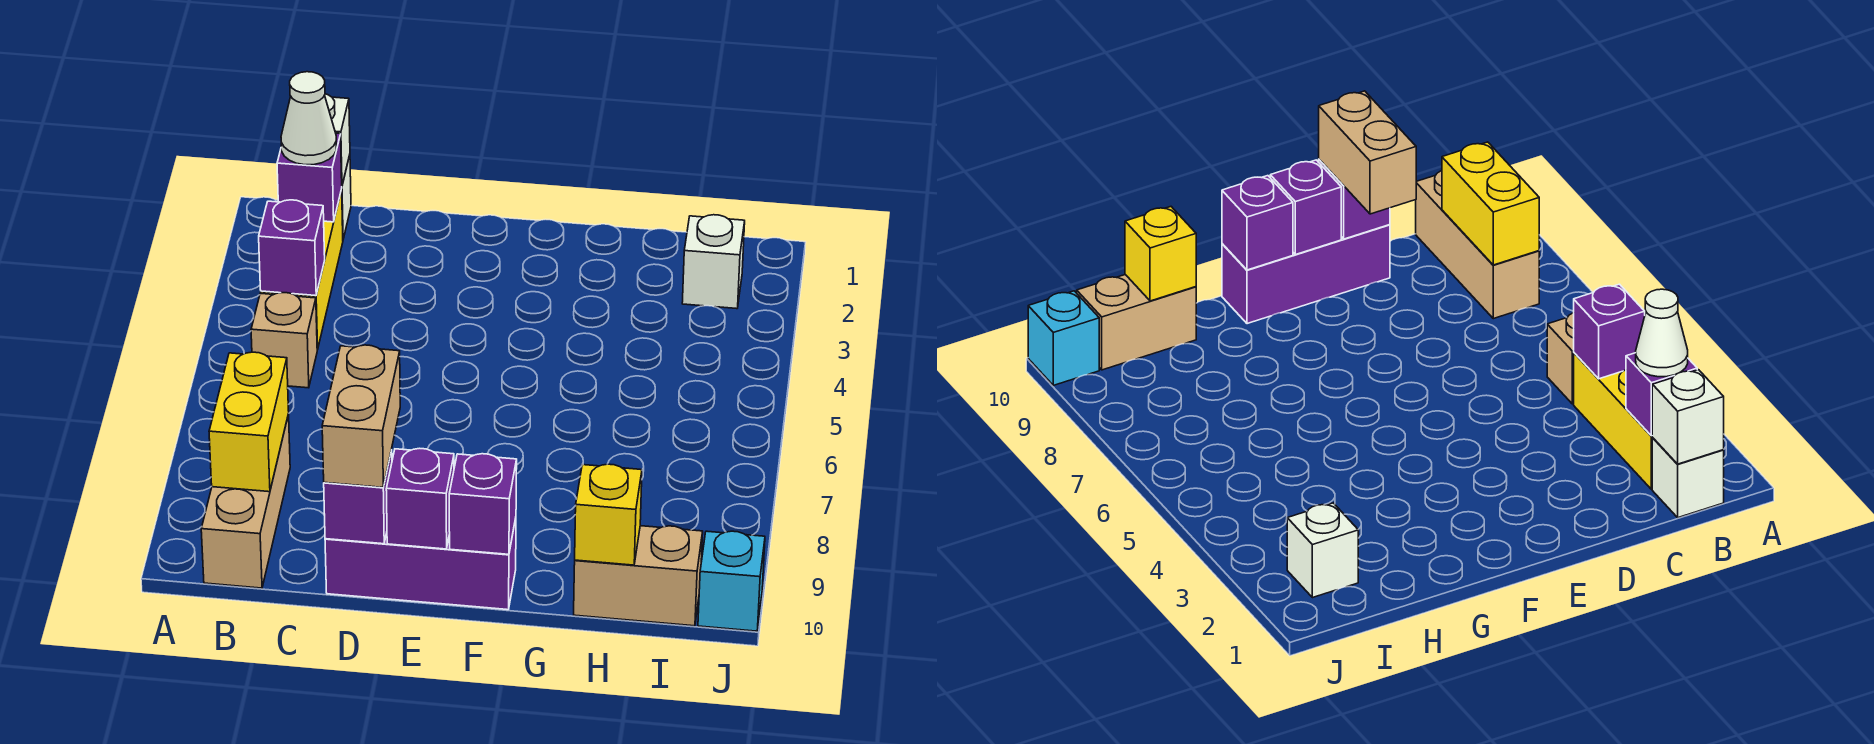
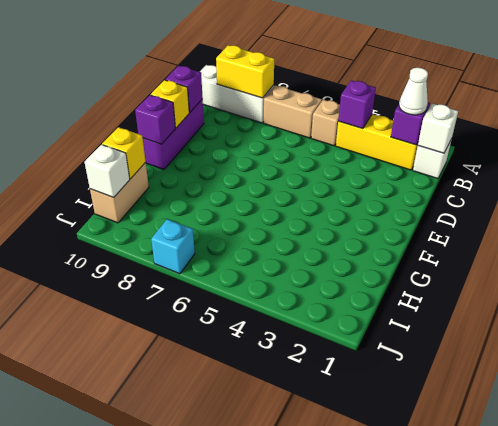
tan 1x3 brick [201,414,290,588] -> white 1x3 brick [200,65,274,123]
tan 1x2 brick [322,345,400,487] -> tan 1x2 brick moved to [264,85,322,138]
purple 1x1 brick [386,448,454,549] -> yellow 1x1 brick [151,80,189,128]
white 1x1 brick [682,215,745,309] -> white 1x1 brick moved to [85,145,130,197]
cyan 1x1 brick [698,531,765,631] -> cyan 1x1 brick moved to [151,219,195,274]

